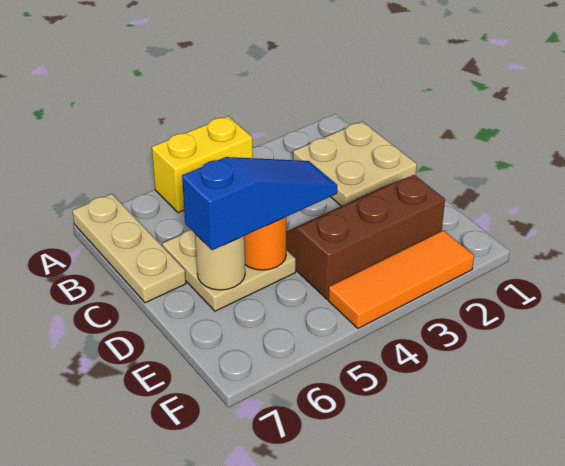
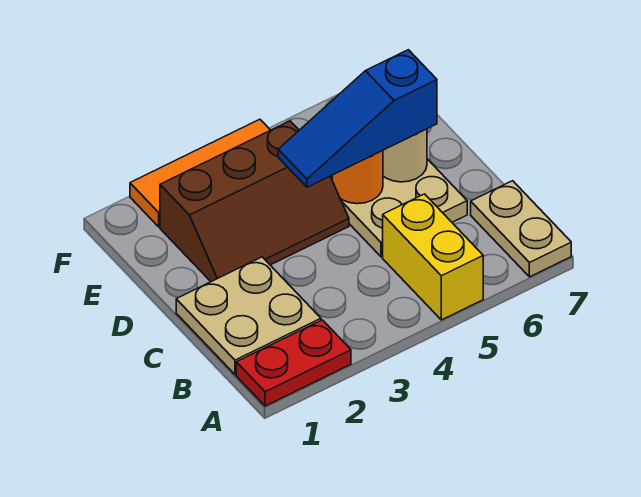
none -> red 1x2 plate [236,320,351,406]
yellow 1x2 brick [152,116,253,213] -> yellow 1x2 brick turned to [383,194,483,320]
tan 1x3 plate [72,194,186,303] -> tan 1x2 plate [471,181,571,277]

